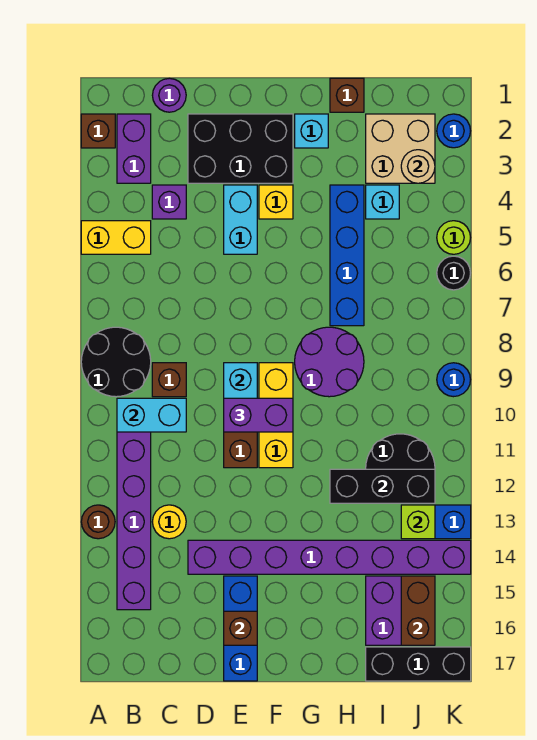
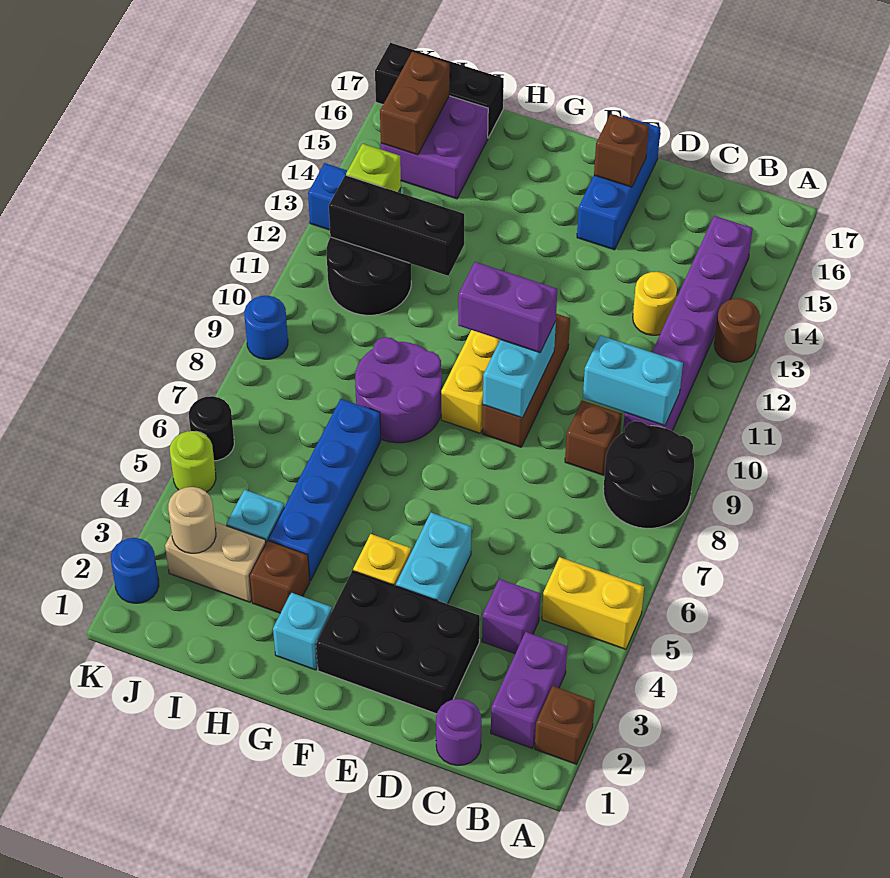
purple 1x8 brick [188,540,471,574] -> none
brown 1x1 brick [330,78,364,112] -> brown 1x1 brick moved to [249,541,310,613]
tan 2x2 brick [366,114,435,183] -> tan 1x2 brick [165,522,266,602]

